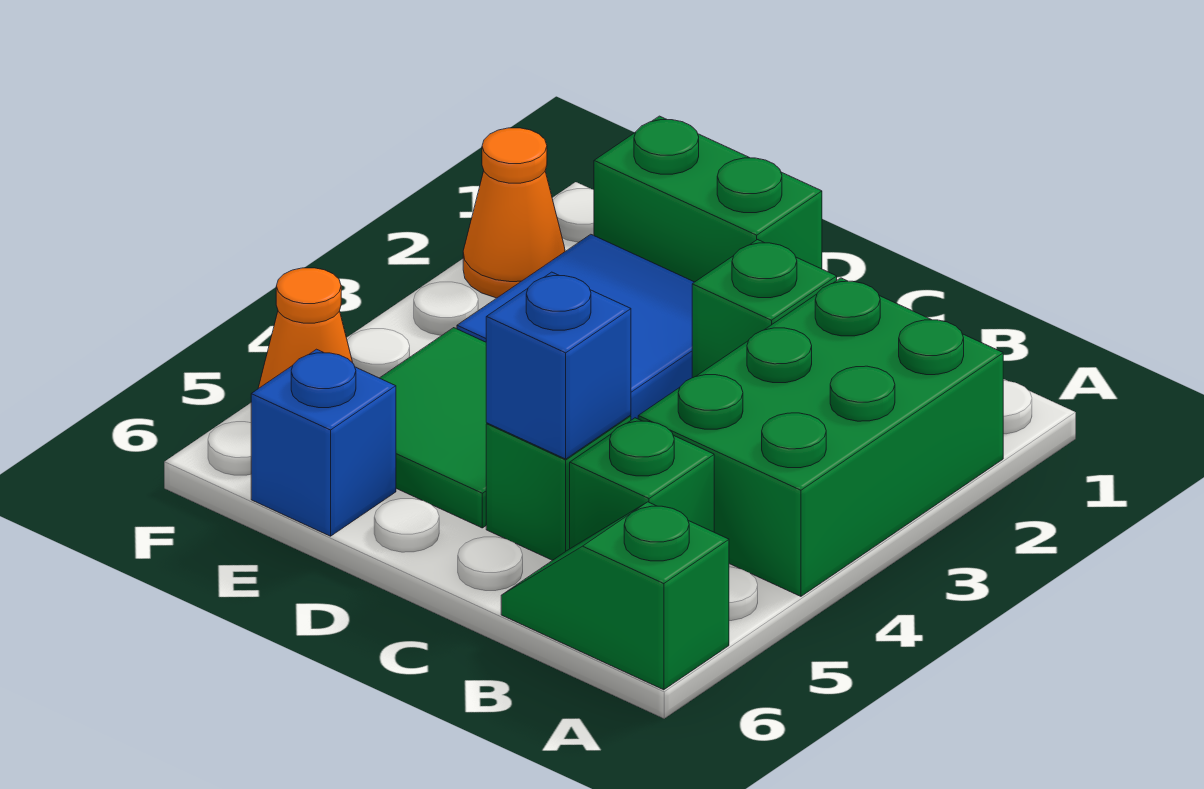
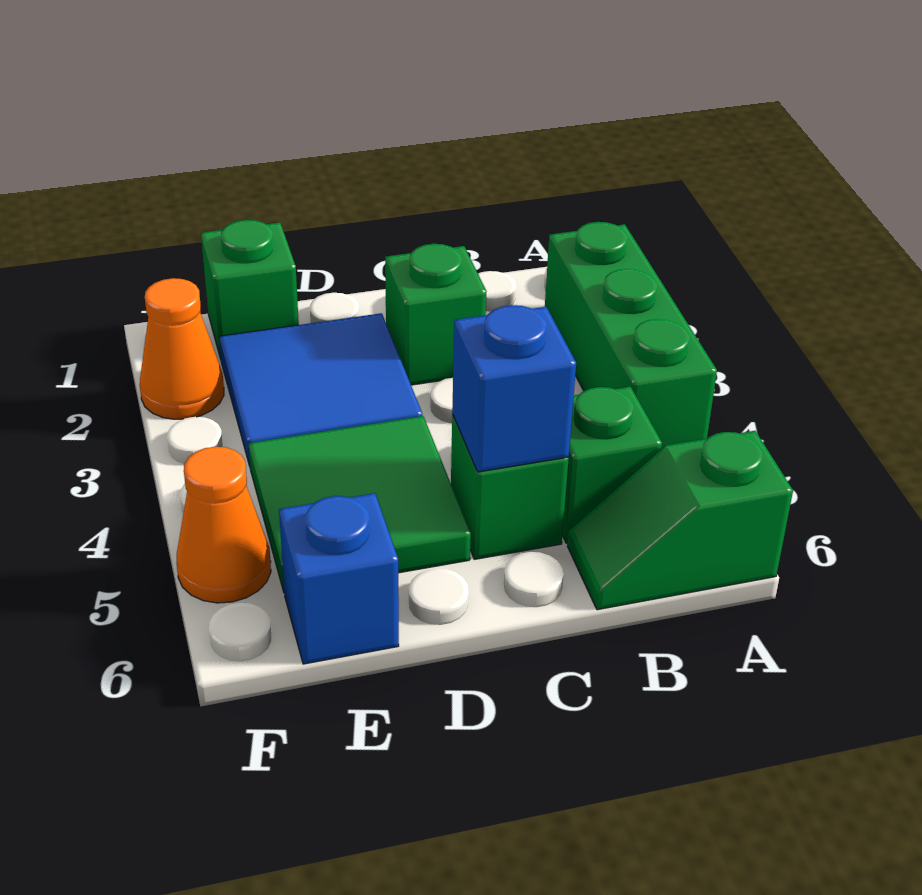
green 2x3 brick [638,278,1003,596] -> green 1x3 brick [545,222,717,448]
green 1x2 brick [594,116,822,282] -> green 1x1 brick [201,220,299,359]

